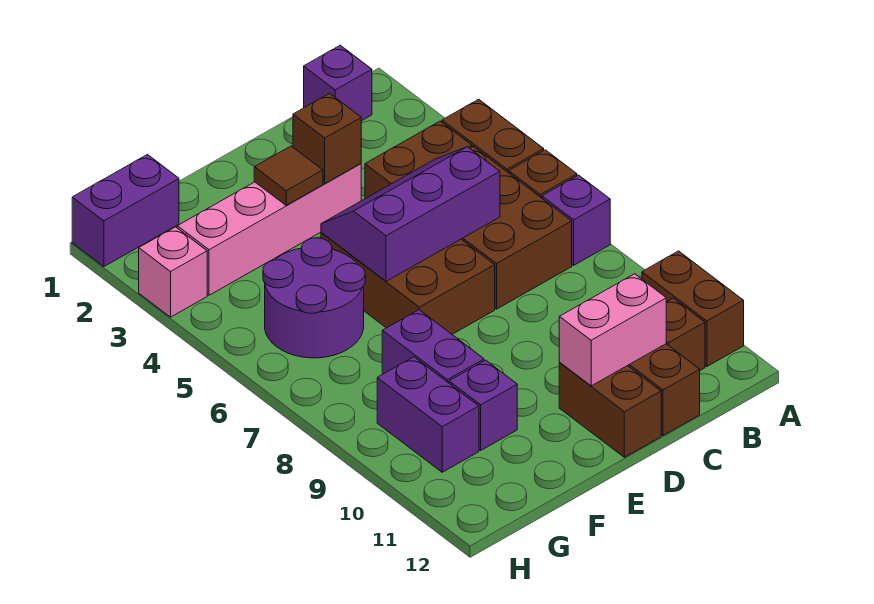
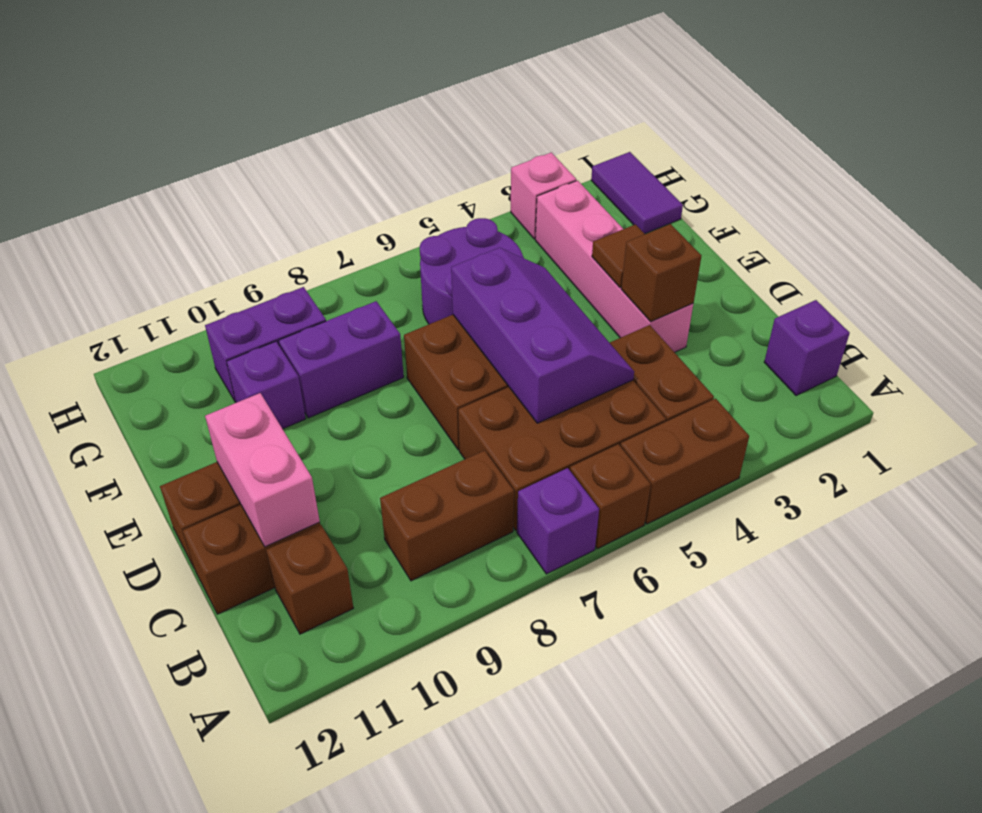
brown 1x2 brick [642,251,744,367] -> brown 1x2 brick moved to [380,450,514,581]
purple 1x2 brick [72,155,179,267] -> purple 1x2 tile [591,152,683,234]

